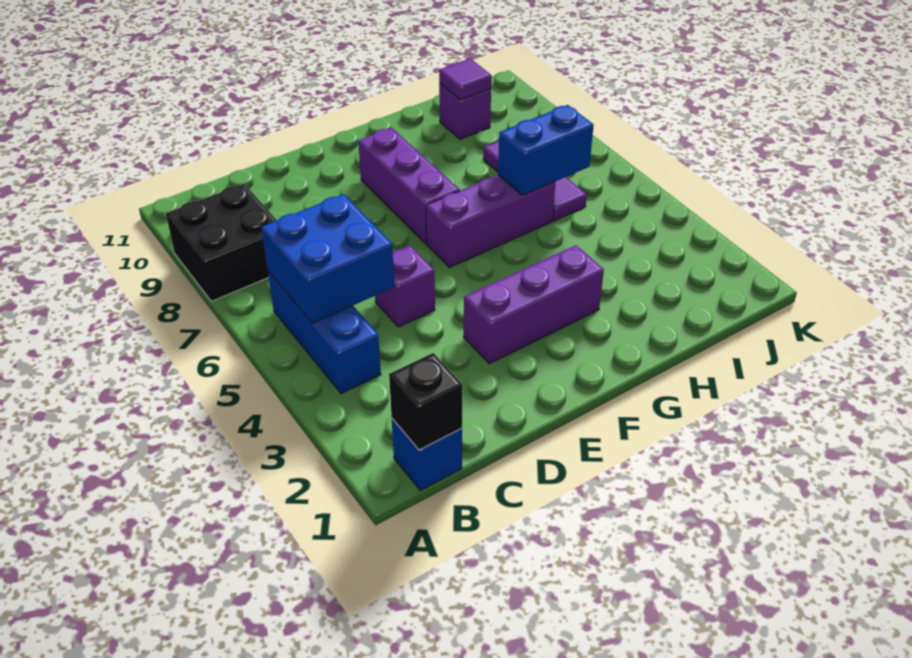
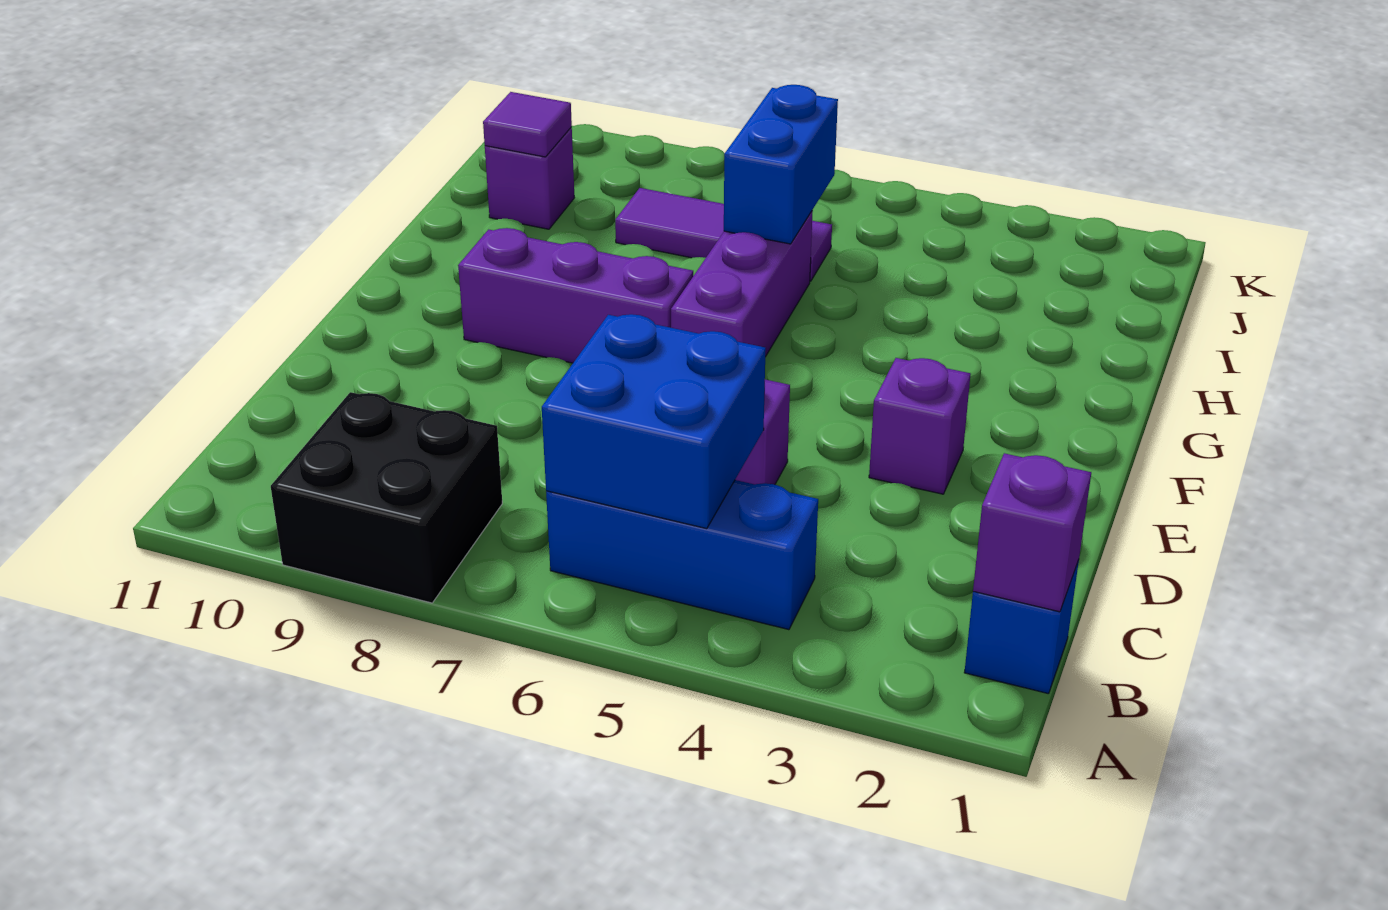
black 1x1 brick [389,353,462,450] -> purple 1x1 brick [973,453,1091,612]
purple 1x3 brick [464,245,604,364] -> purple 1x1 brick [869,358,971,494]

